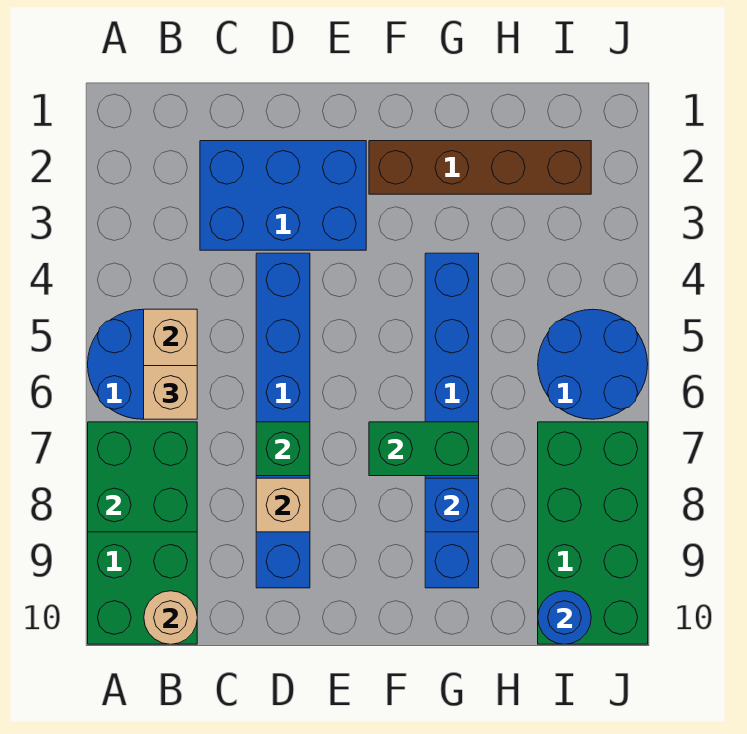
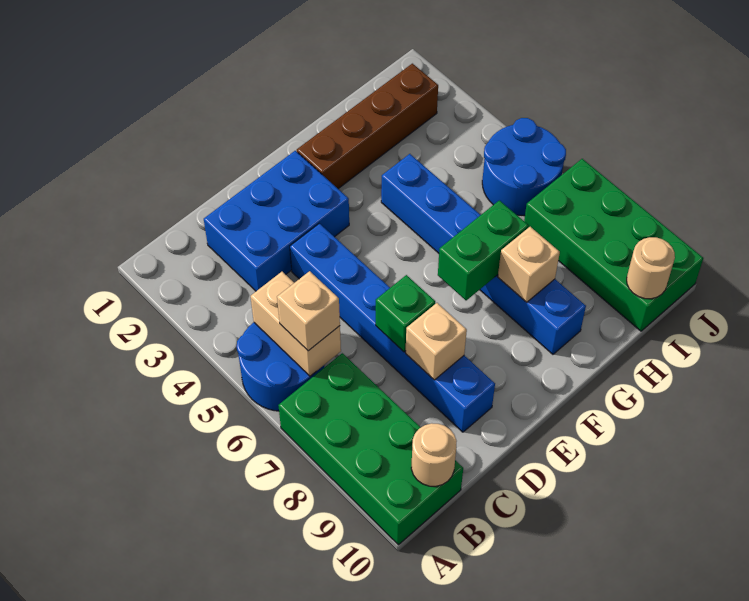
green 2x2 brick [88,422,197,532] -> none
blue 1x1 brick [425,478,479,532] -> tan 1x1 brick [498,227,560,302]
blue 1x1 round brick [538,591,591,644] -> tan 1x1 round brick [627,237,675,299]

